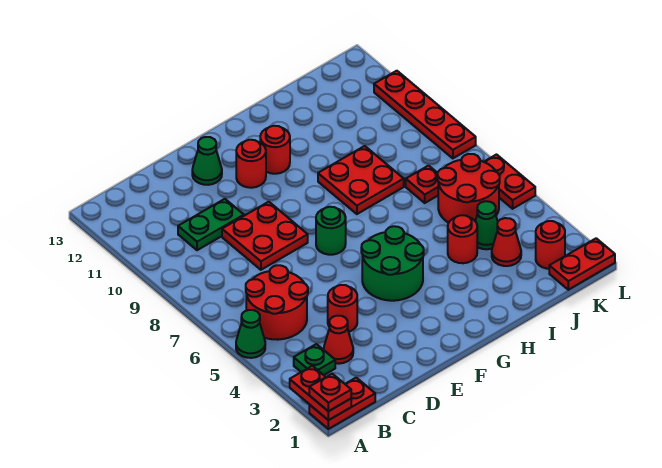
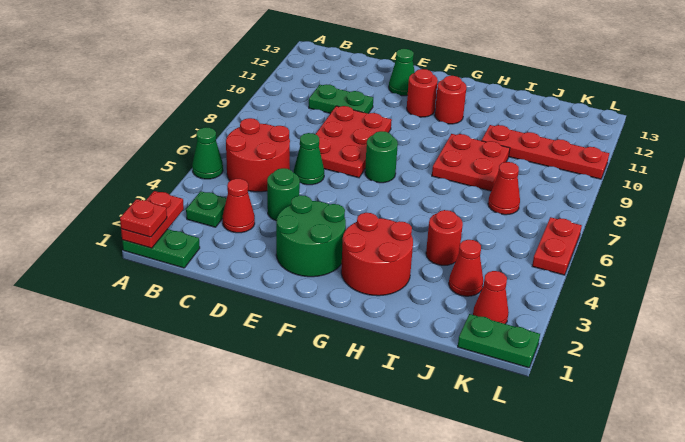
red 1x2 plate [309,378,375,429] -> green 1x2 plate [122,229,200,268]
red 1x1 round brick [328,285,357,332] -> green 1x1 round brick [267,168,300,221]
red 2x2 plate [222,202,308,270] -> red 2x3 plate [316,106,392,178]
green 2x2 round brick [361,226,424,301] -> green 2x2 round brick moved to [276,195,346,277]
green 1x1 cone [475,201,498,249] -> green 1x1 cone moved to [294,133,324,185]
red 2x2 round brick [437,154,500,223] -> red 2x2 round brick moved to [341,213,413,296]
red 1x1 plate [406,166,438,203] -> red 1x1 cone [488,162,520,215]
red 1x2 plate [549,238,615,290] -> green 1x2 plate [458,314,540,368]
red 1x1 round brick [536,221,565,269] -> red 1x1 cone [473,271,509,324]
red 1x4 plate [374,71,476,158] -> red 1x4 plate turned to [482,125,609,179]

